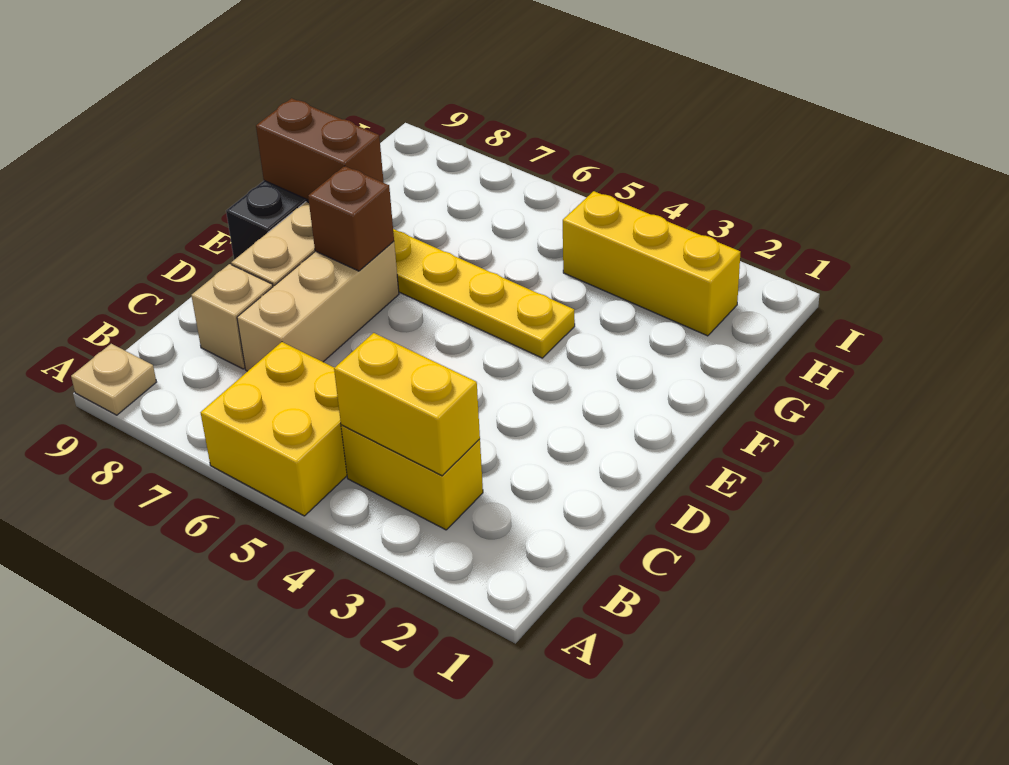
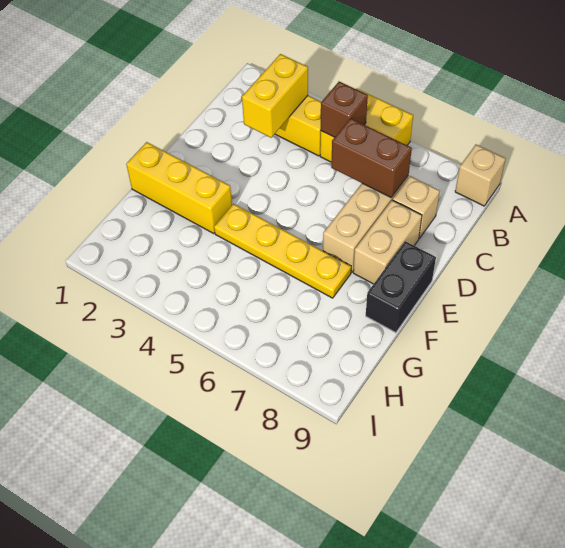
tan 1x1 plate [71,344,156,415] -> tan 1x1 brick [455,145,506,206]
yellow 1x2 brick [334,333,480,476] -> yellow 1x2 brick turned to [242,54,308,138]
brown 1x1 brick [308,166,394,271] -> brown 1x1 brick moved to [321,82,368,137]
brown 1x2 brick [256,98,384,200] -> brown 1x2 brick moved to [331,118,412,197]
yellow 1x3 brick [563,191,741,336] -> yellow 1x3 brick moved to [126,142,232,233]

